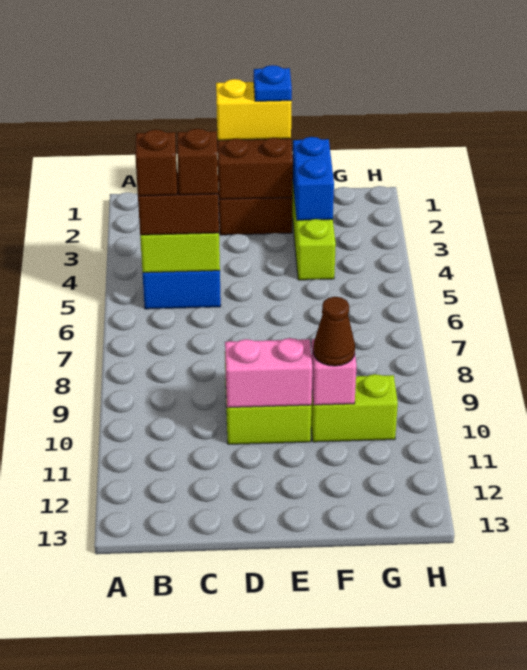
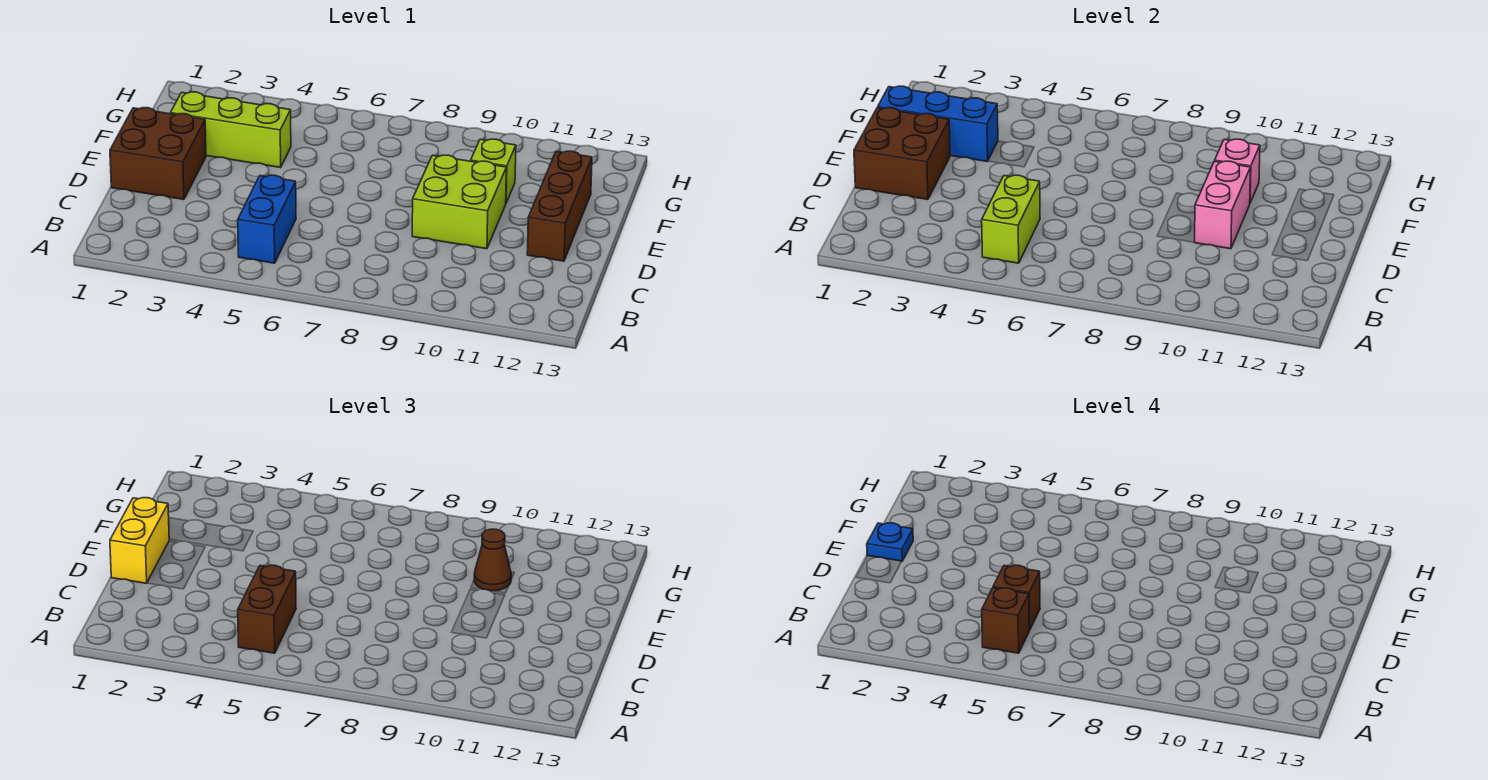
none -> brown 1x3 brick [527,151,592,261]
blue 1x2 brick [293,137,334,220] -> blue 1x3 brick [878,86,998,162]
lime 1x2 brick [311,374,398,442] -> lime 1x1 brick [471,139,516,203]

